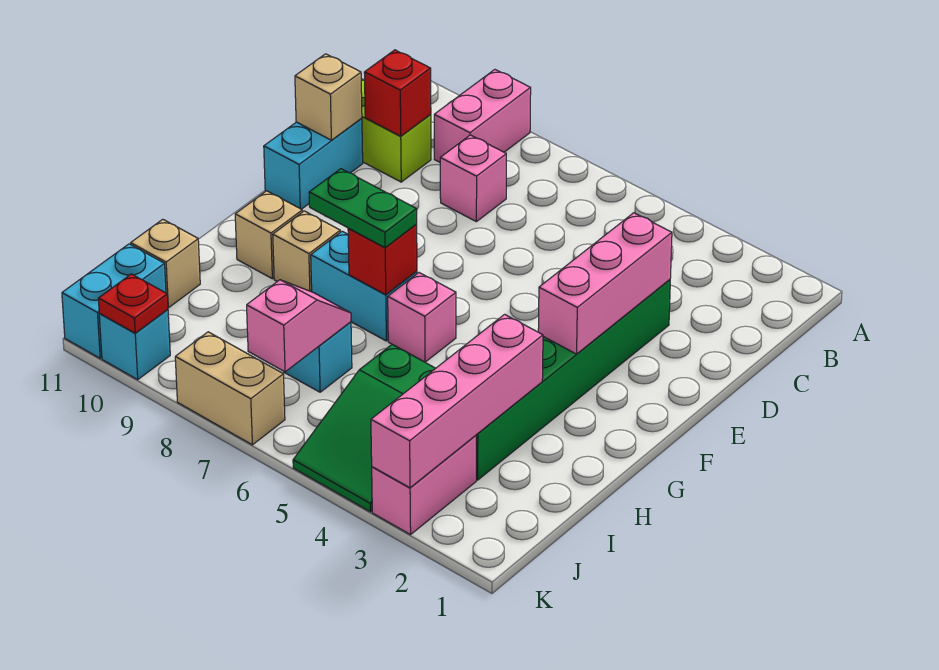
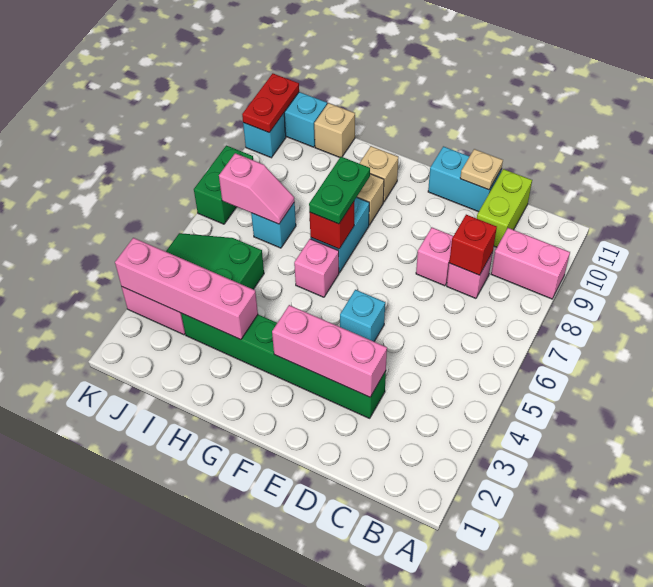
red 1x1 brick [364,50,431,136] -> red 1x1 brick moved to [449,215,497,275]
none -> pink 1x1 brick [416,227,453,286]
tan 1x1 brick [295,54,362,140] -> tan 1x1 plate [460,149,503,190]
none -> cyan 1x1 brick [340,290,385,341]
tan 1x2 brick [175,332,285,445] -> green 1x2 brick [194,145,253,224]
red 1x1 plate [98,274,168,333] -> red 1x2 plate [242,73,299,133]

